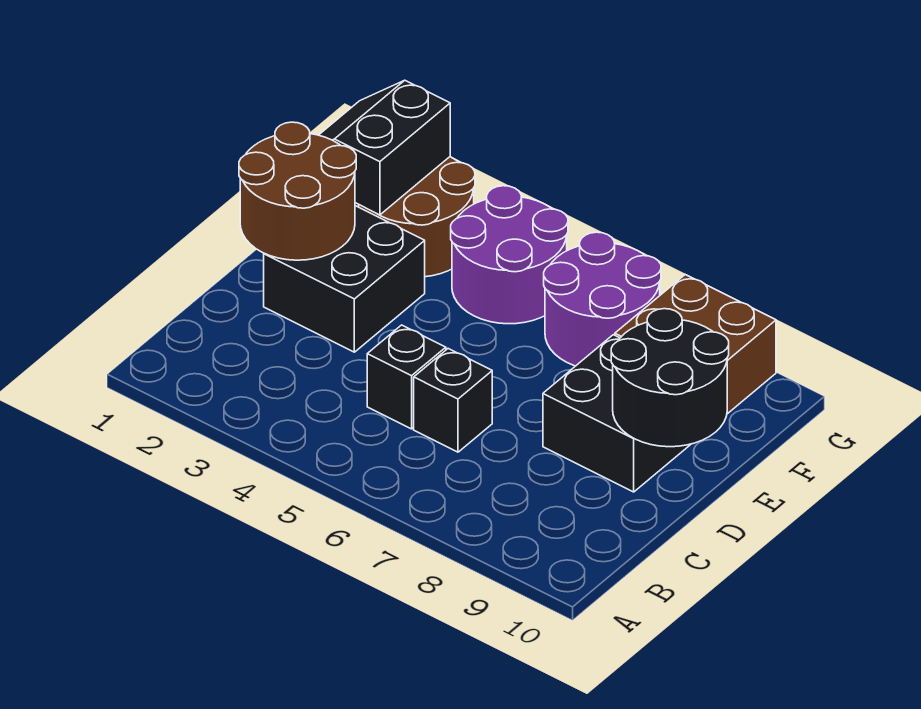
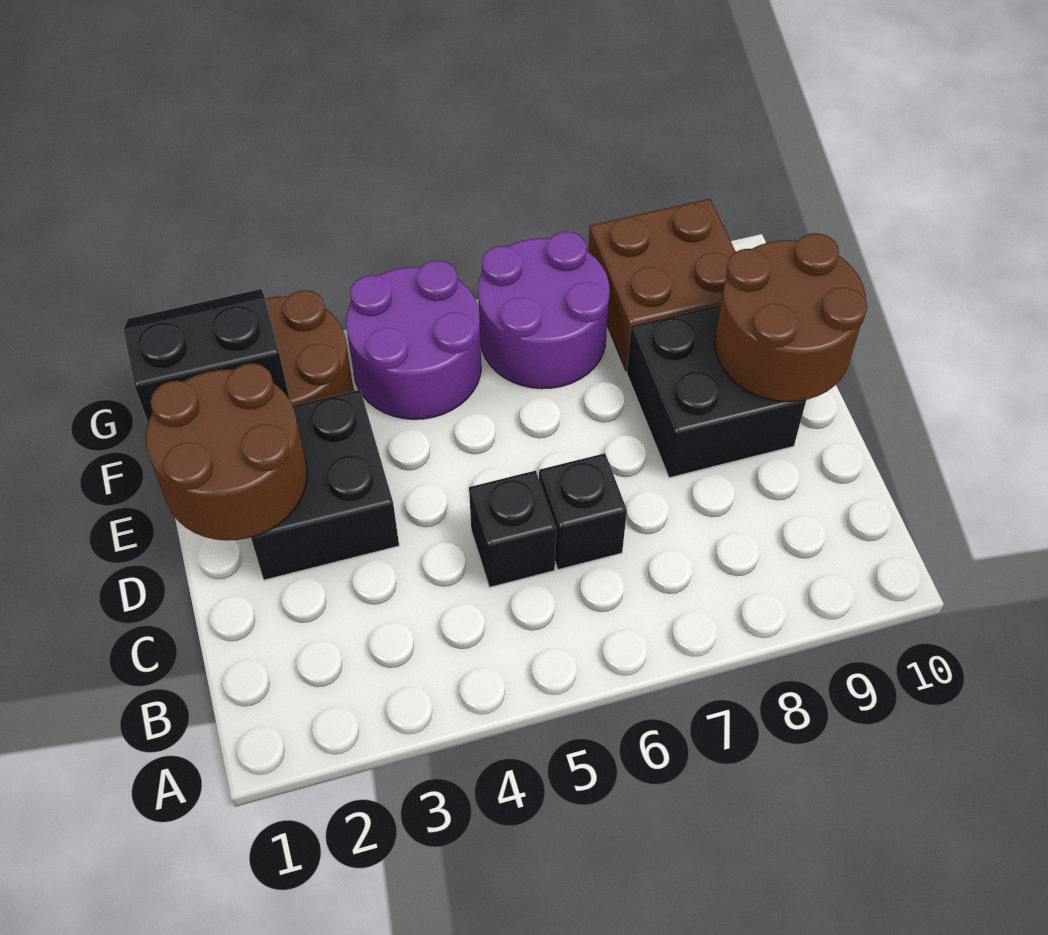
black 2x2 round brick [611,309,729,447] -> brown 2x2 round brick [715,233,867,402]
black 2x2 slope [319,80,450,215] -> black 2x2 slope turned to [124,289,290,422]

